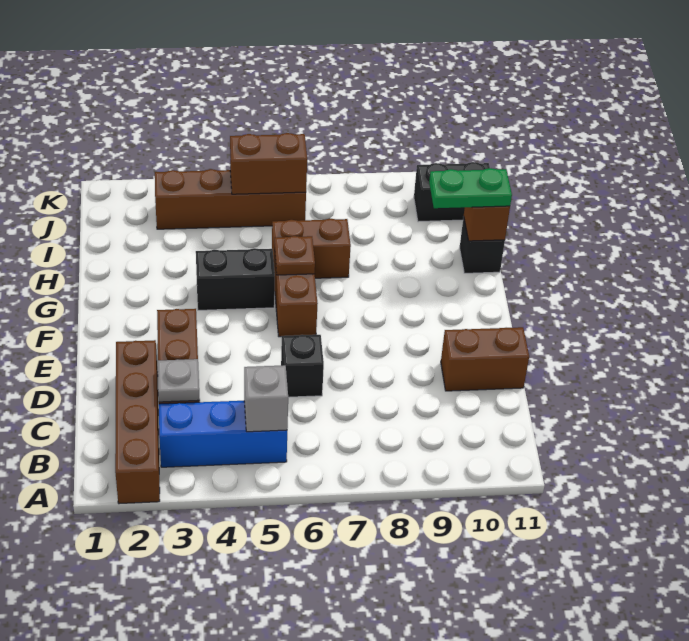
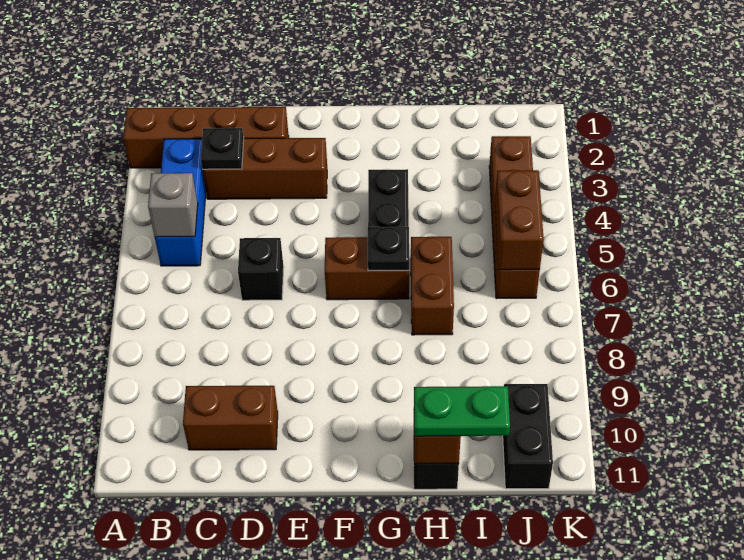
grey 1x1 plate [158,359,200,402] -> black 1x1 plate [201,128,244,169]
brown 1x2 brick [441,327,529,391] -> brown 1x2 brick turned to [183,386,278,450]
brown 1x1 plate [274,236,315,275] -> black 1x1 plate [368,227,409,271]
green 1x2 plate [429,168,512,208] -> green 1x2 plate turned to [414,386,510,436]

